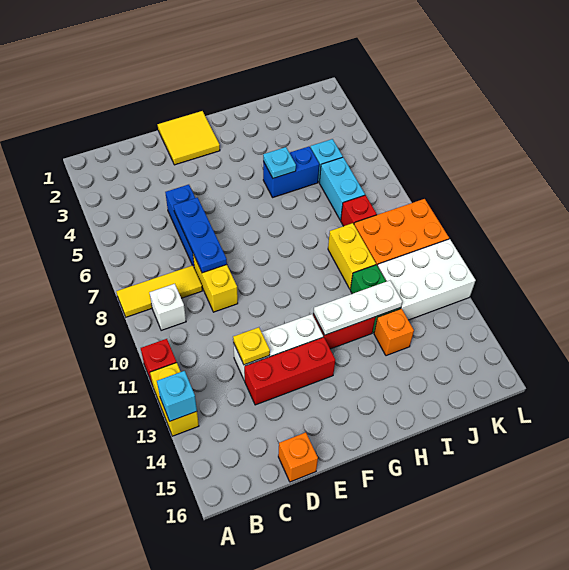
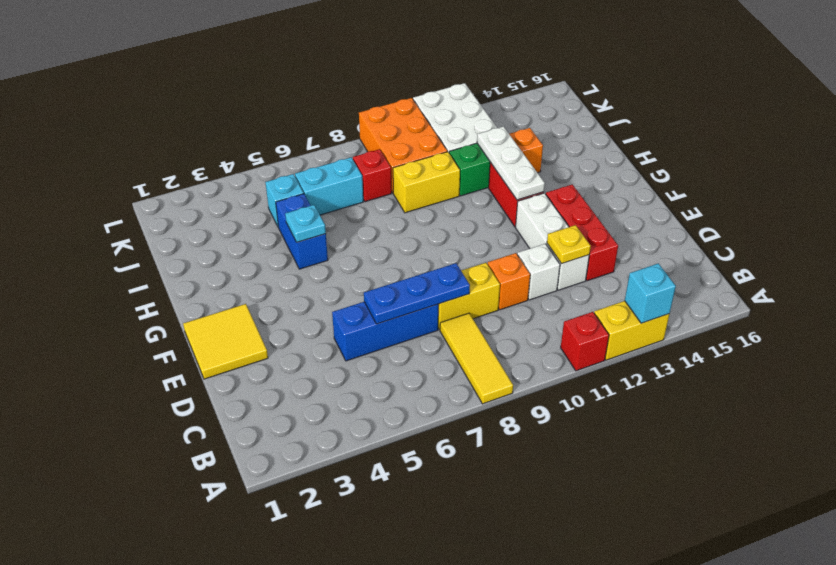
white 1x1 brick [149,284,186,331] -> white 1x1 brick moved to [517,244,560,300]
orange 1x1 brick [278,432,318,482] -> orange 1x1 brick moved to [488,253,530,310]

